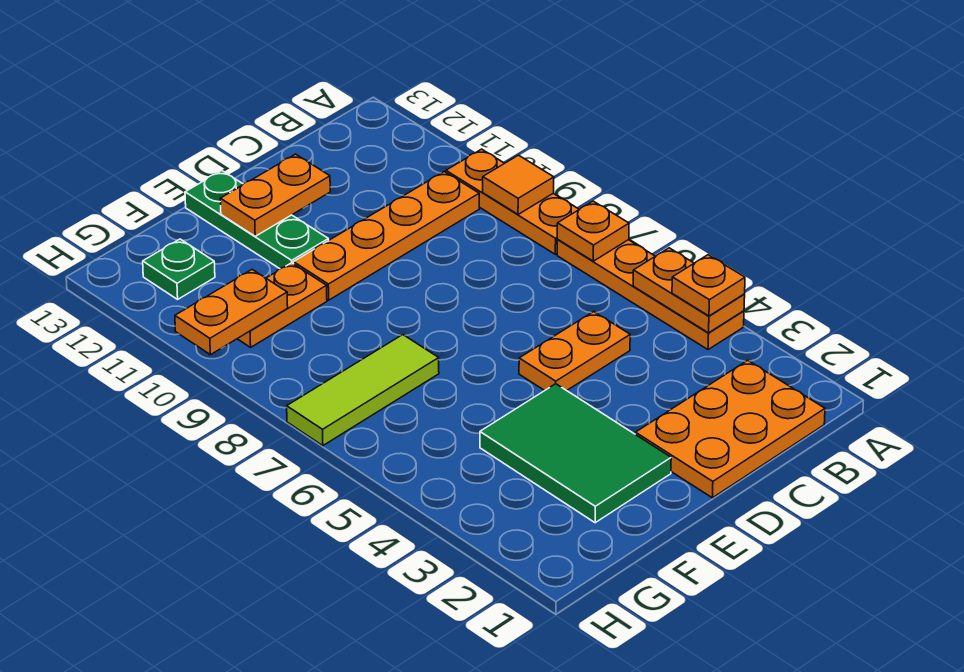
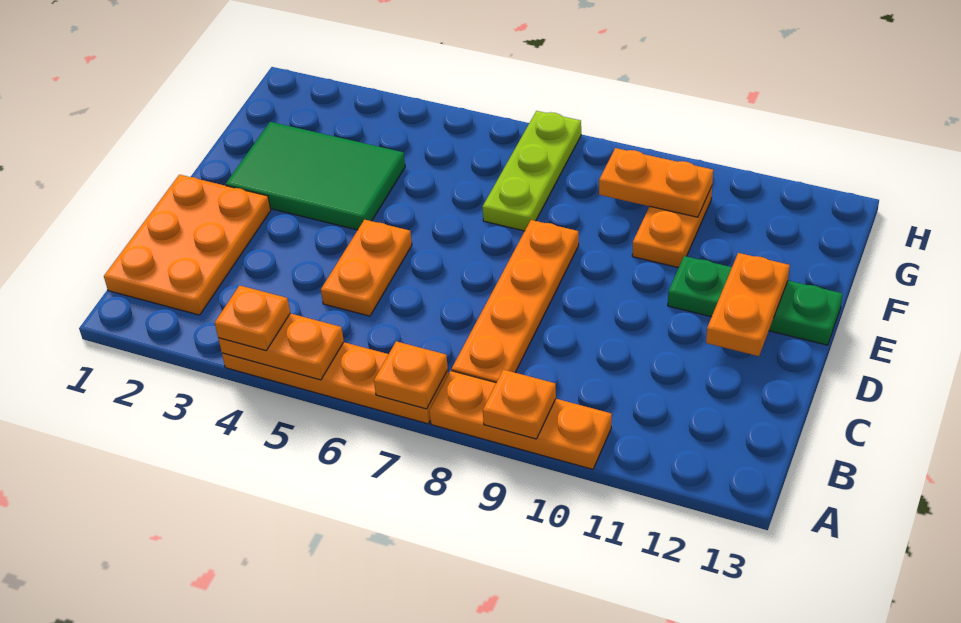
orange 1x1 tile [483,155,554,214] -> orange 1x1 plate [483,370,556,439]
orange 1x4 plate [293,172,479,300] -> orange 1x4 plate moved to [452,220,579,383]
lime 1x3 tile [287,335,439,446] -> lime 1x3 plate [483,111,581,231]
orange 1x2 plate [175,270,288,355] -> orange 1x2 plate turned to [599,148,713,217]
green 1x1 plate [143,239,215,299] -> none

